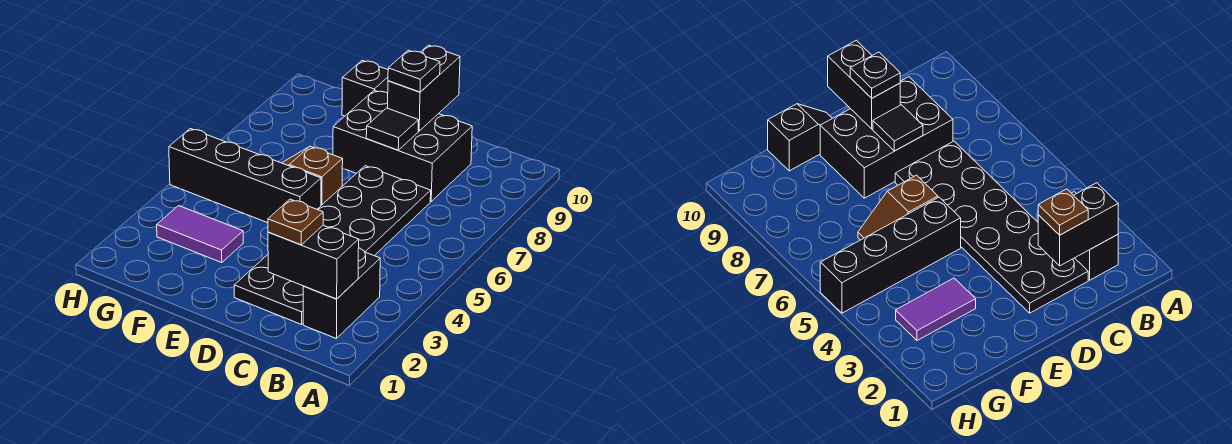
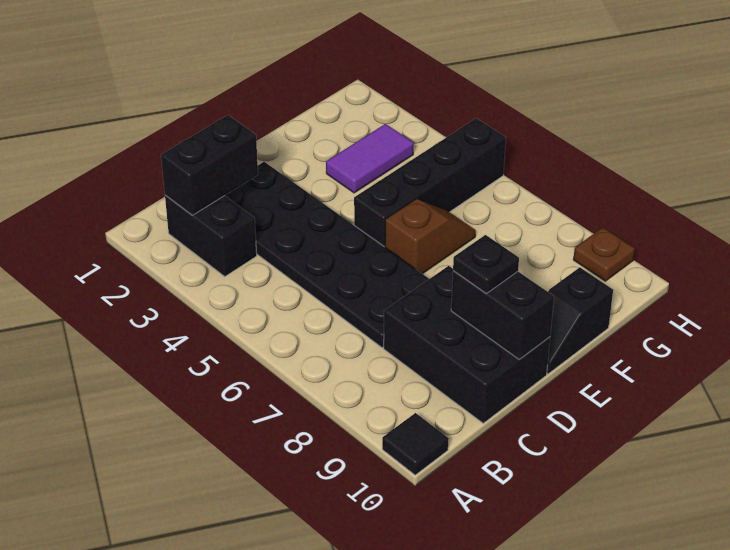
brown 1x1 plate [268,199,323,245] -> brown 1x1 plate moved to [573,227,635,281]
black 2x3 brick [333,90,472,201] -> black 2x3 brick turned to [384,266,550,423]
black 1x1 tile [366,108,418,150] -> black 1x1 tile moved to [382,413,449,475]

